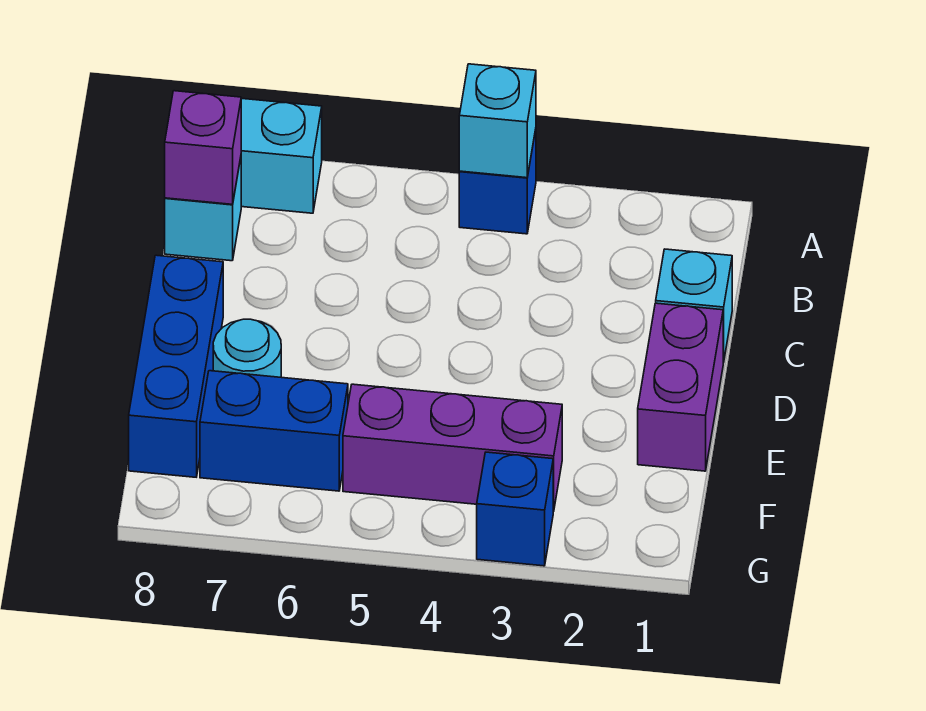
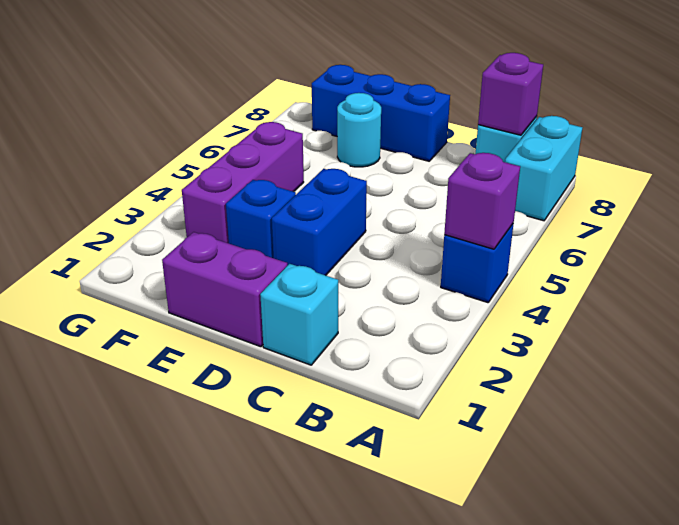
cyan 1x1 brick [459,64,536,178] -> purple 1x1 brick [444,153,520,249]
blue 1x2 brick [200,371,348,491] -> blue 1x2 brick moved to [272,169,367,275]
blue 1x1 brick [477,452,553,566] -> blue 1x1 brick moved to [226,180,296,258]

